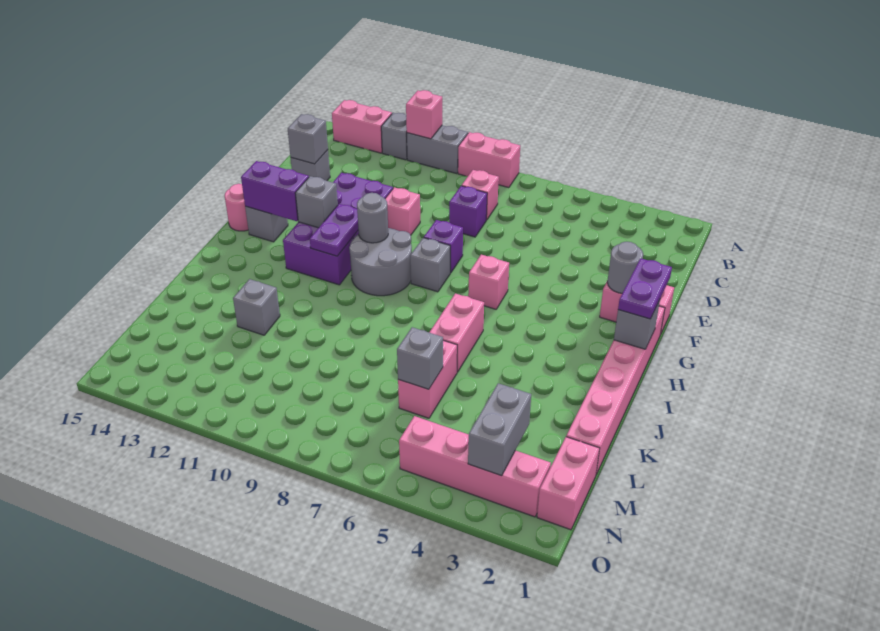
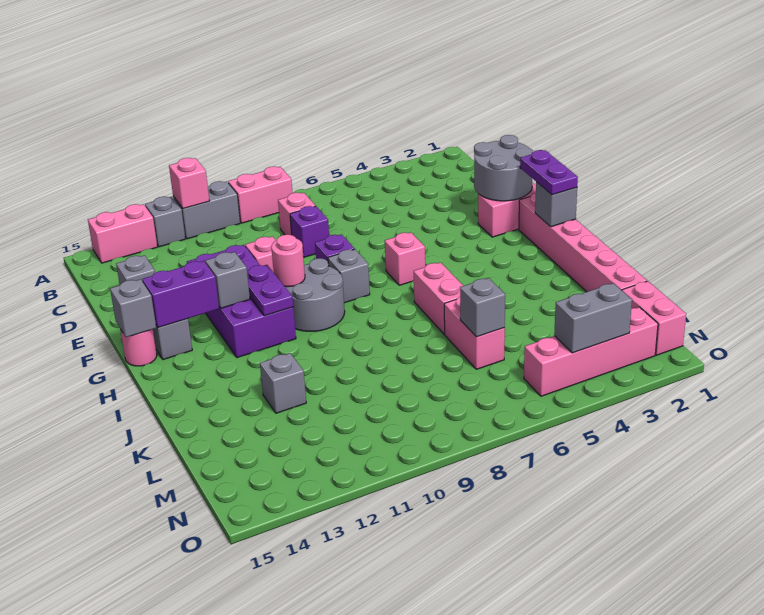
grey 1x1 brick [288,114,328,164] -> grey 1x1 brick moved to [110,279,156,337]
grey 1x1 round brick [607,242,643,293] -> grey 2x2 round brick [474,135,533,201]
grey 1x1 round brick [357,193,388,243] -> pink 1x1 round brick [271,235,305,287]
grey 1x2 brick [468,383,531,476] -> grey 1x2 brick turned to [554,283,632,353]

